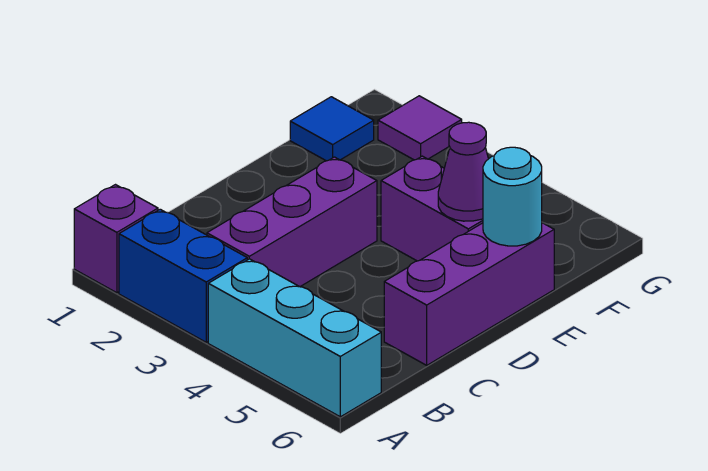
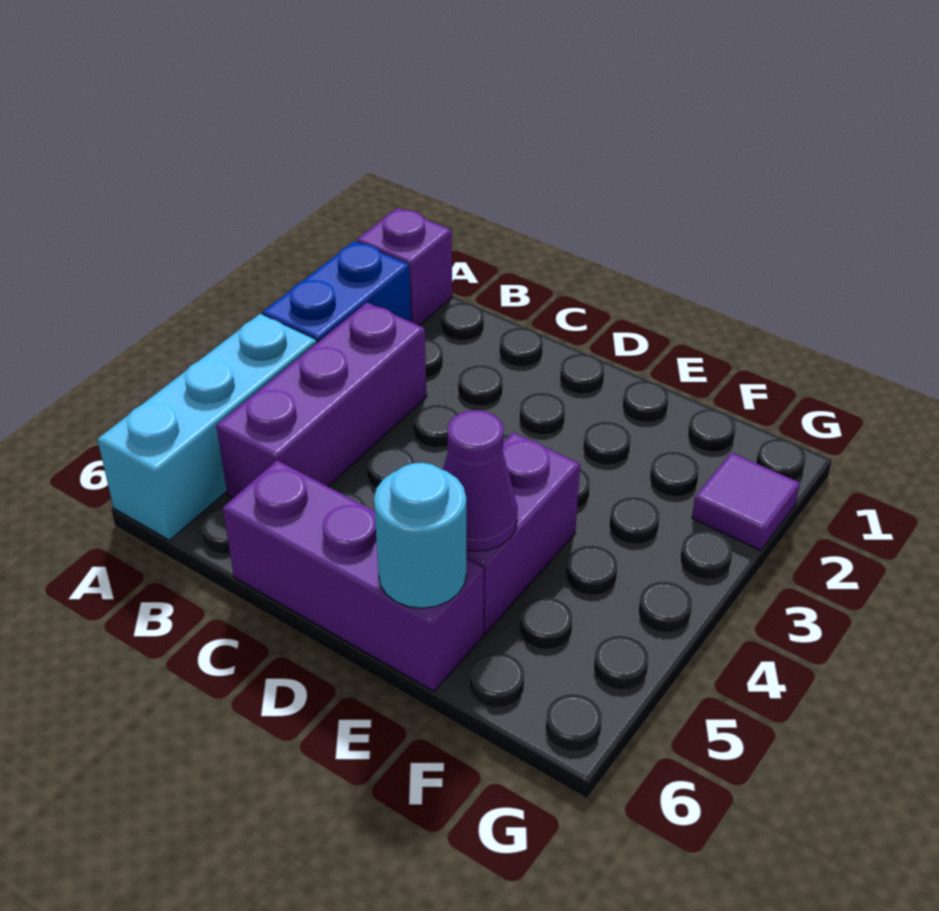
purple 1x3 brick [207,157,377,287] -> purple 1x3 brick turned to [216,303,427,498]
blue 1x1 tile [290,97,374,161] -> none

